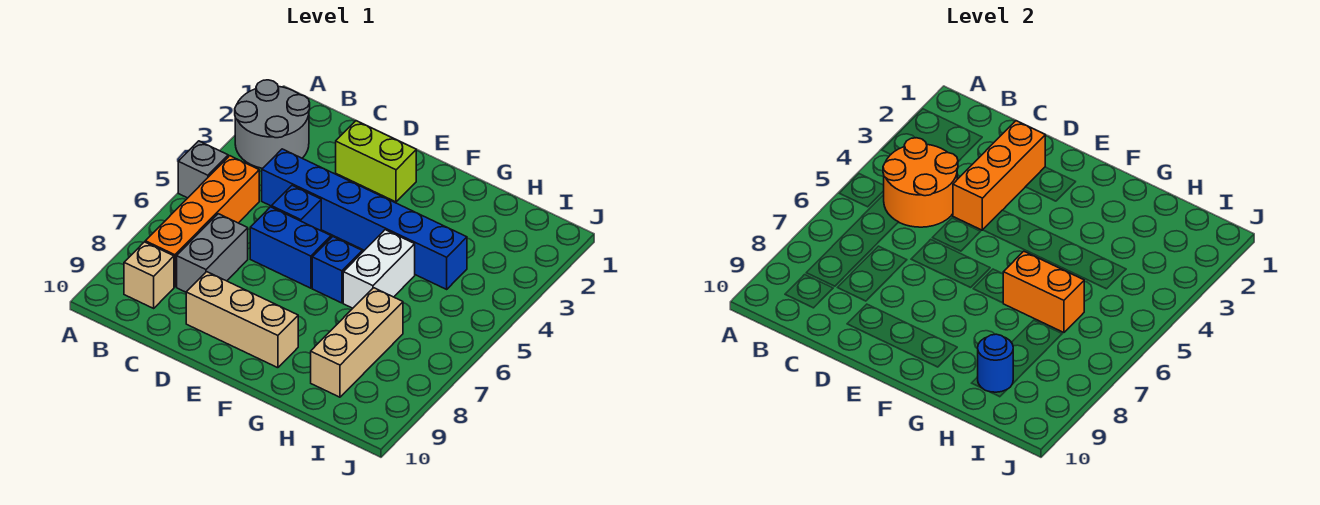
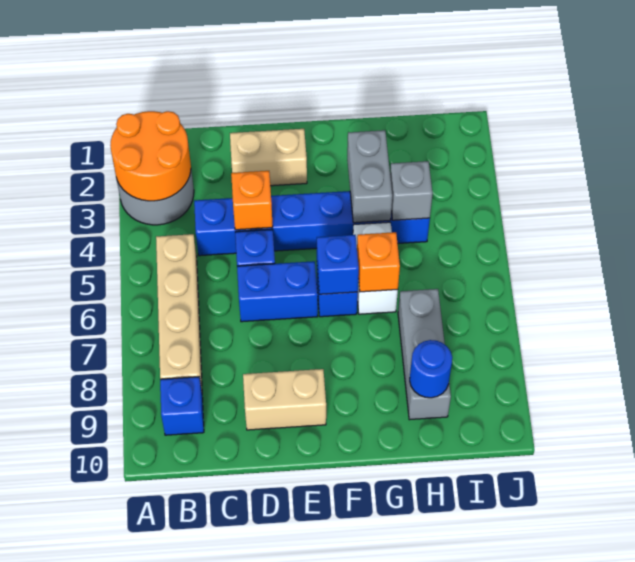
grey 1x1 brick [178,141,229,198] -> grey 1x1 brick moved to [390,161,433,220]
orange 2x2 round brick [883,138,958,227] -> orange 2x2 round brick moved to [110,111,191,201]
orange 1x4 brick [145,156,259,287] -> tan 1x4 brick [156,234,202,390]
tan 1x1 brick [124,242,174,308] -> blue 1x1 brick [160,377,204,435]
grey 1x2 brick [177,214,248,292] -> grey 1x2 brick moved to [347,130,392,223]
lime 1x2 brick [336,121,416,202] -> tan 1x2 brick [230,129,307,186]
orange 1x3 brick [953,121,1045,230] -> orange 1x1 brick [231,171,273,230]
tan 1x3 brick [186,272,298,368] -> tan 1x2 brick [243,369,326,430]
none -> blue 1x1 brick [317,235,359,294]
orange 1x2 brick [1003,251,1084,333] -> orange 1x1 brick [357,232,400,292]
tan 1x3 brick [311,288,403,397] -> grey 1x3 brick [398,289,451,420]

